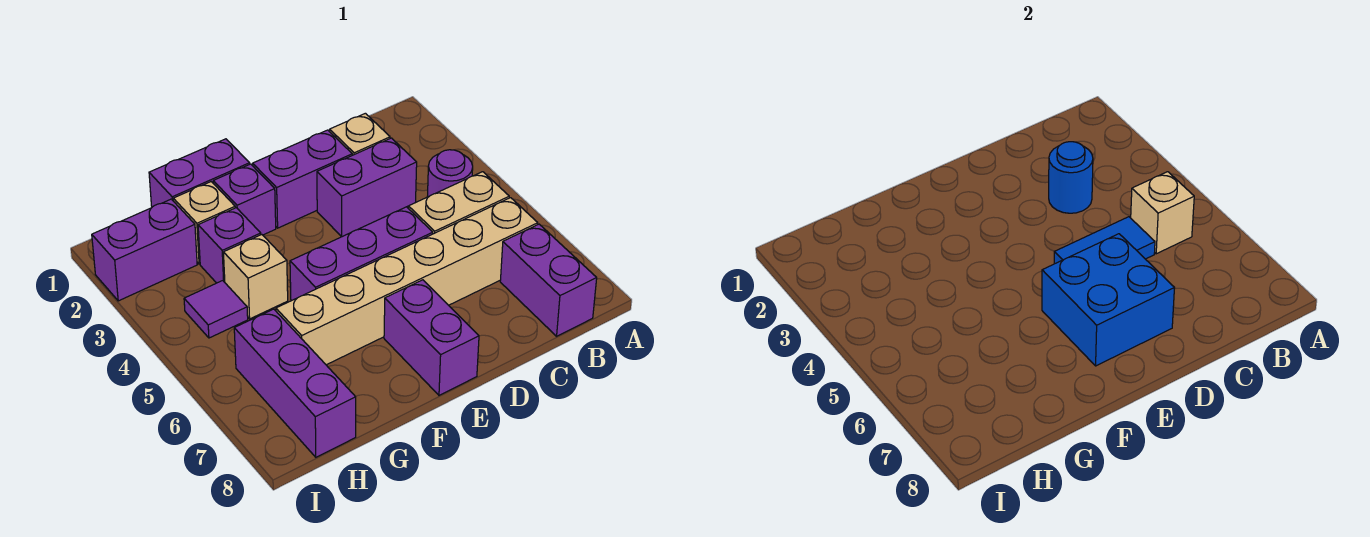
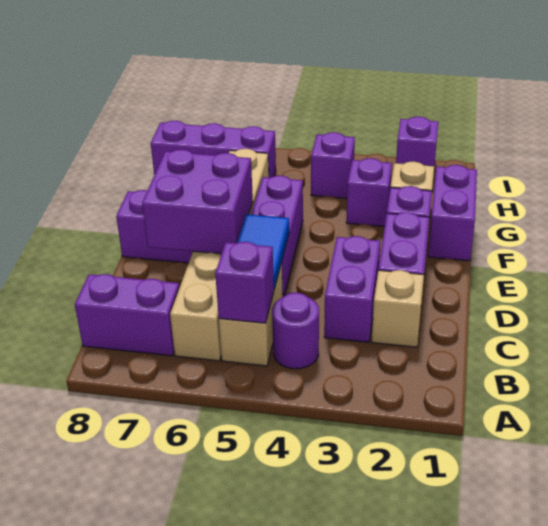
tan 1x1 brick [1131,172,1194,254] -> purple 1x1 brick [215,242,274,323]
blue 1x1 round brick [1049,142,1093,213] -> none
blue 2x2 brick [1042,234,1175,366] -> purple 2x2 brick [142,149,253,254]
tan 1x1 brick [223,235,288,319] -> none
purple 1x2 brick [92,199,197,301] -> purple 1x1 brick [396,117,438,166]
purple 1x1 tile [184,280,248,338] -> purple 1x1 brick [311,132,355,198]

